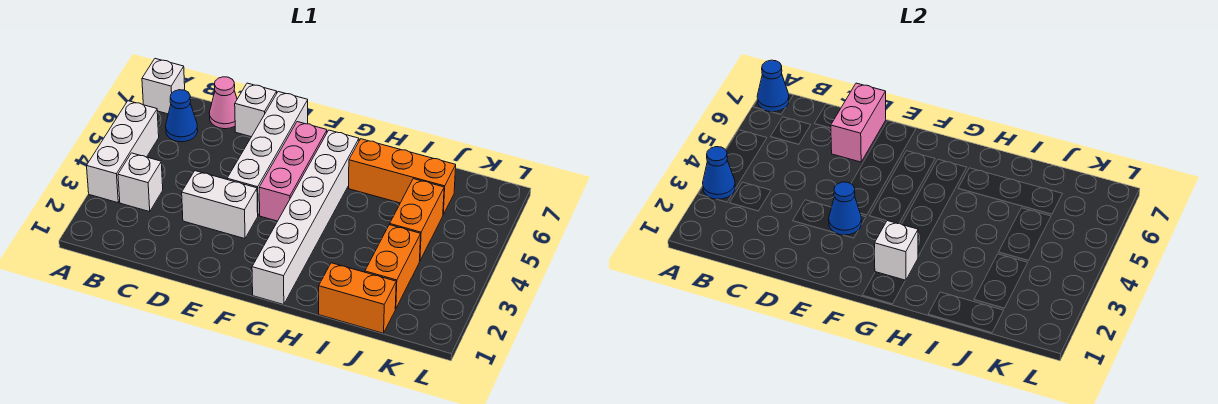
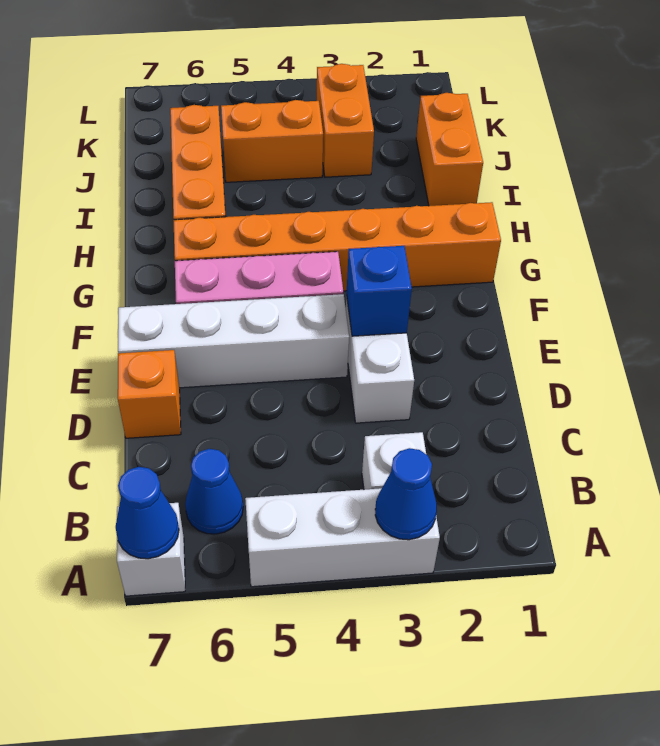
pink 1x1 cone [209,77,237,129] -> none
pink 1x2 brick [831,83,886,162] -> none
white 1x1 brick [235,83,277,137] -> orange 1x1 brick [118,350,181,438]
blue 1x1 cone [829,182,862,235] -> blue 1x1 brick [346,246,412,336]
white 1x6 brick [252,130,359,305] -> orange 1x6 brick [173,202,501,291]
white 1x1 brick [874,221,918,281] -> none
orange 1x2 brick [365,225,421,309] -> orange 1x2 brick turned to [317,64,374,177]

